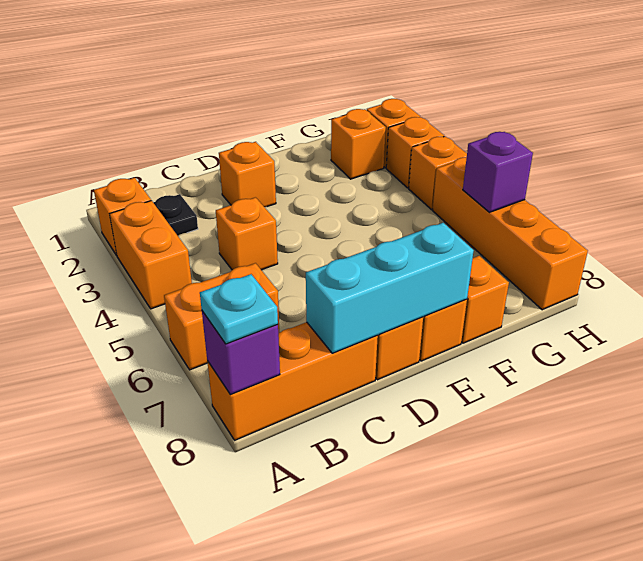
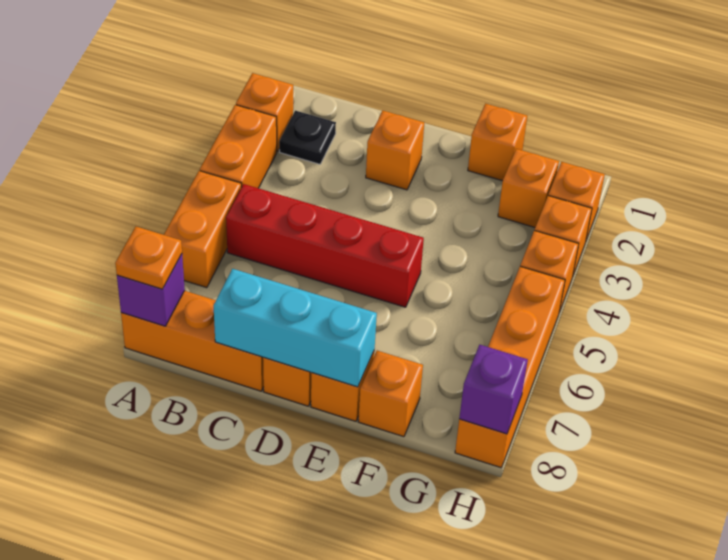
orange 1x2 brick [164,263,279,370] -> orange 1x2 brick turned to [164,171,241,288]
cyan 1x1 plate [200,274,278,344] -> orange 1x1 plate [115,227,182,289]
none -> red 1x4 brick [226,184,424,307]
orange 1x1 brick [216,197,278,270] -> orange 1x1 brick moved to [468,104,527,181]
purple 1x1 brick [463,132,533,212] -> purple 1x1 brick moved to [459,345,528,434]

